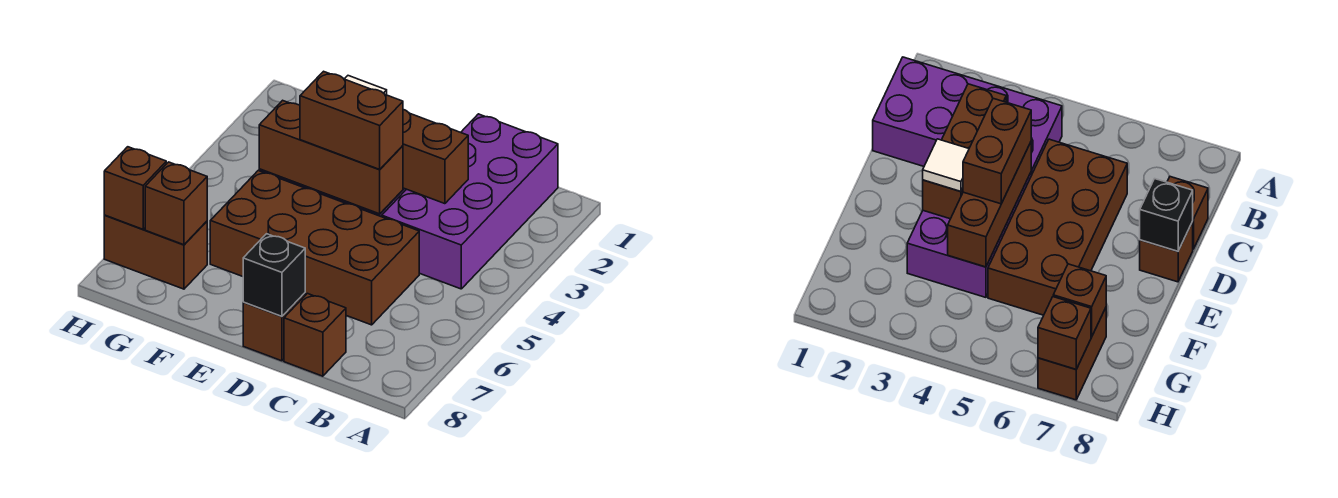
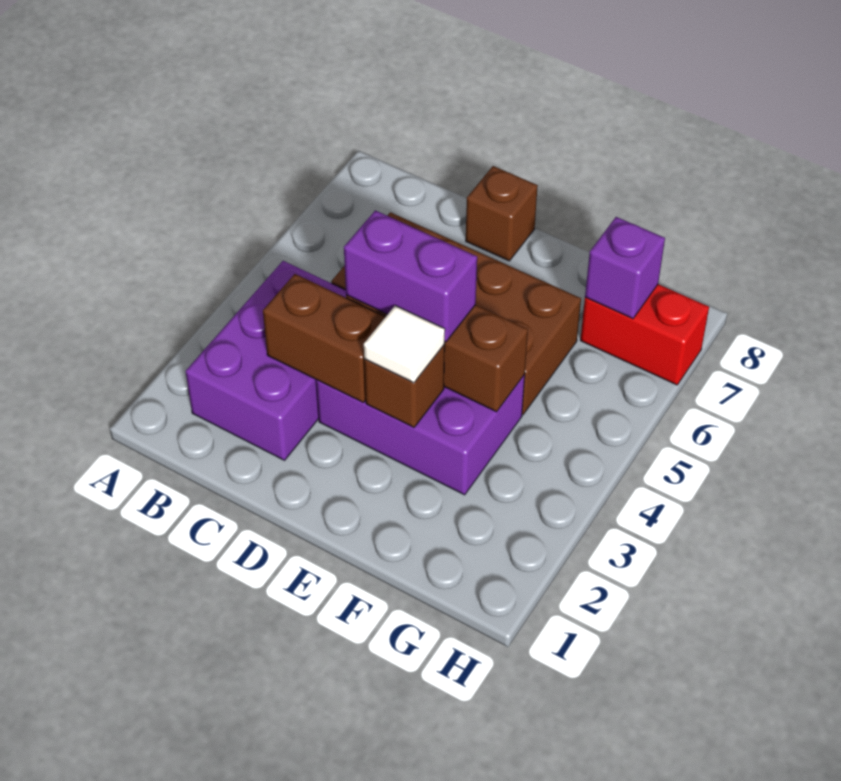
purple 2x4 brick [382,114,558,289] -> purple 2x3 brick [186,261,346,460]
brown 1x1 brick [284,293,346,376] -> none
brown 1x2 brick [300,71,403,169] -> purple 1x2 brick [344,210,477,342]
black 1x1 brick [243,234,305,317] -> none
brown 1x2 brick [104,215,207,289] -> red 1x2 brick [580,284,709,385]
brown 1x1 brick [145,162,207,245] -> purple 1x1 brick [585,217,665,319]
brown 1x1 brick [104,147,166,229] -> none

